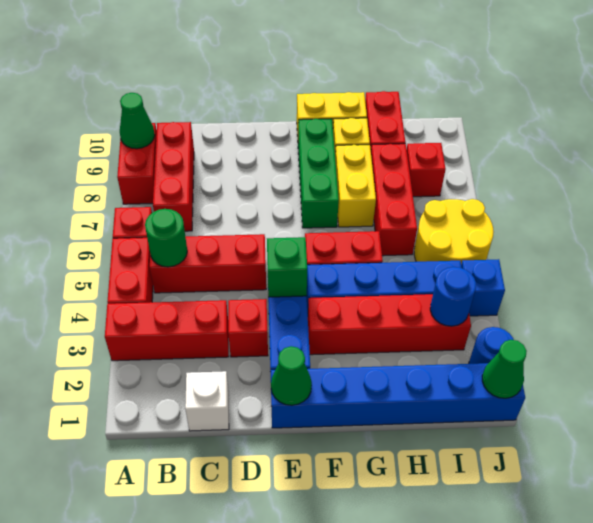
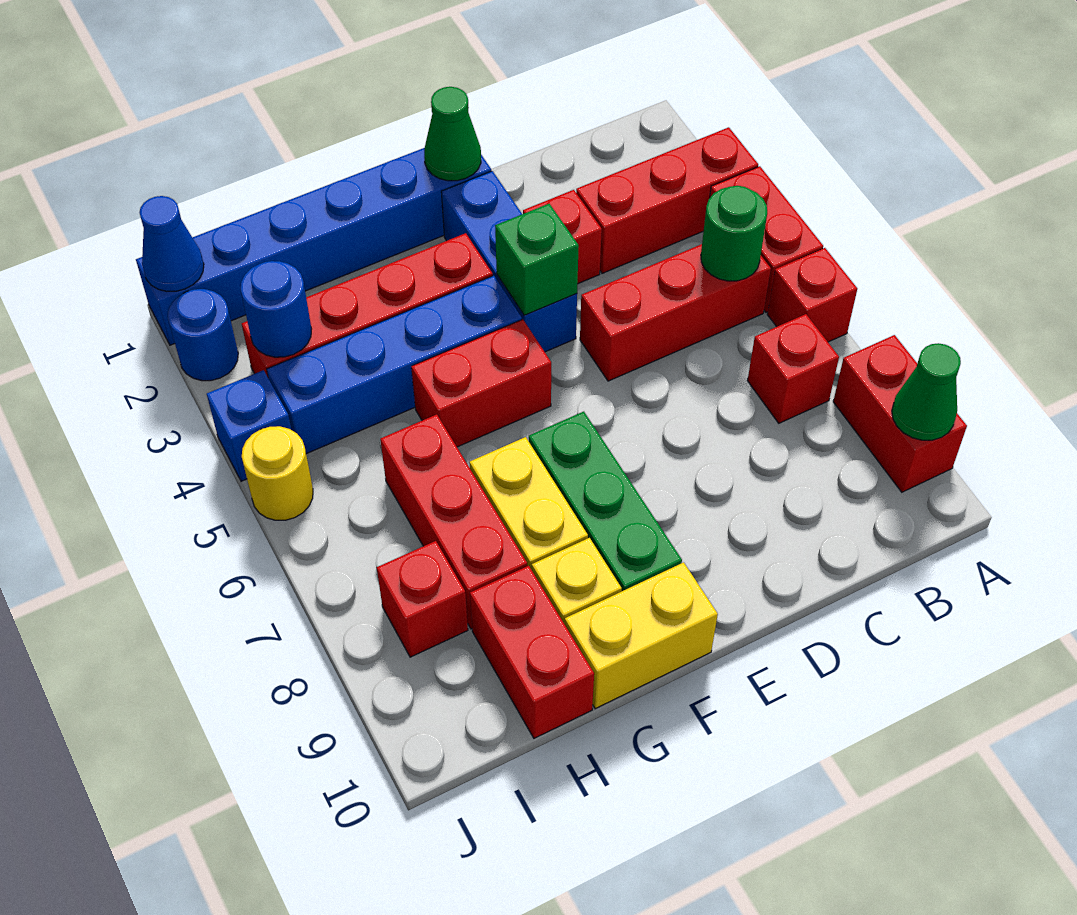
red 1x3 brick [153,122,194,231] -> red 1x1 brick [747,314,839,423]
white 1x1 brick [185,371,229,431] -> none
yellow 2x2 round brick [414,199,494,264] -> yellow 1x1 round brick [242,426,313,520]
green 1x1 cone [482,340,527,398] -> blue 1x1 cone [139,196,204,291]

